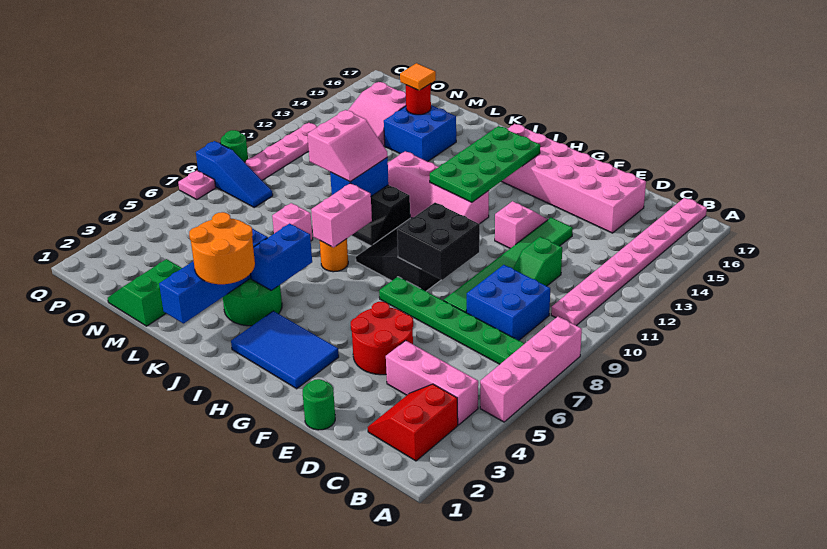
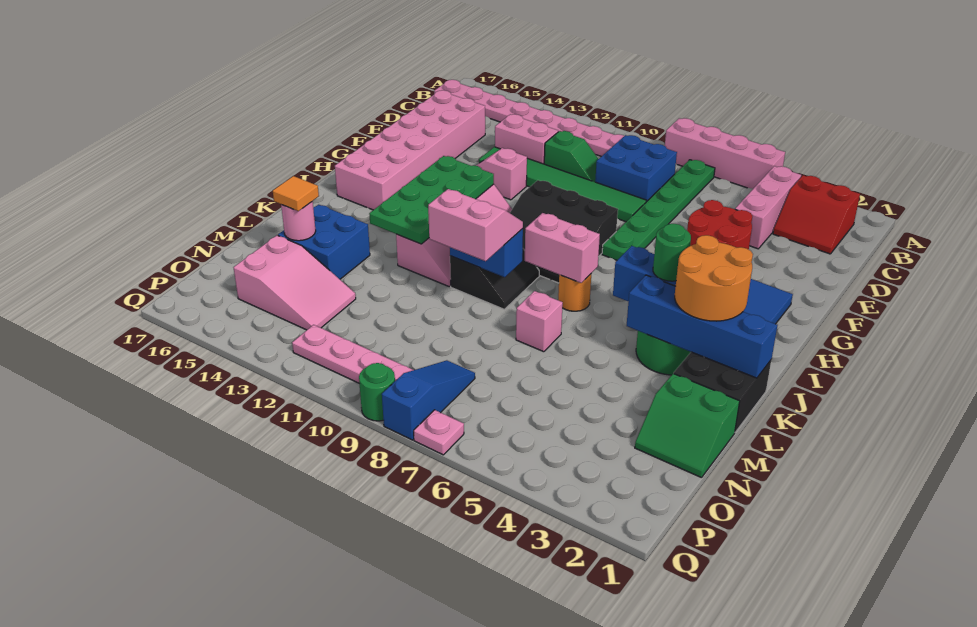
none -> pink 1x2 brick [495,114,558,164]
green 1x1 round brick [303,379,335,430] -> green 1x1 round brick moved to [653,224,691,281]
black 2x2 brick [397,203,480,280] -> black 2x2 brick moved to [674,352,771,432]
green 2x4 plate [430,126,540,202] -> green 2x4 plate turned to [369,156,494,244]
red 1x1 round brick [406,84,431,115] -> pink 1x1 round brick [281,201,316,241]

